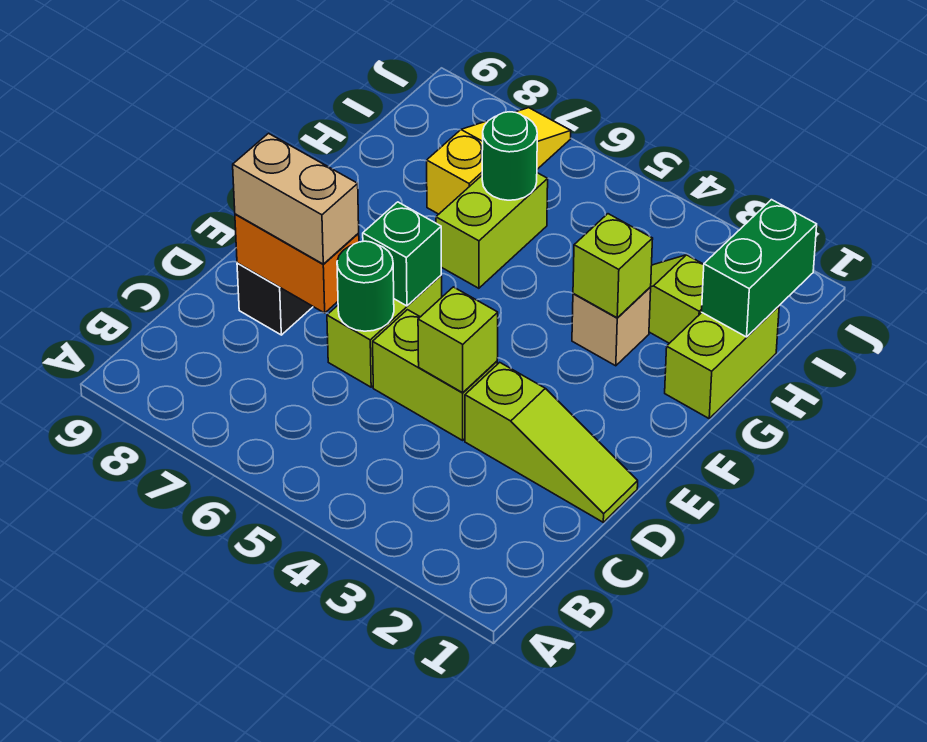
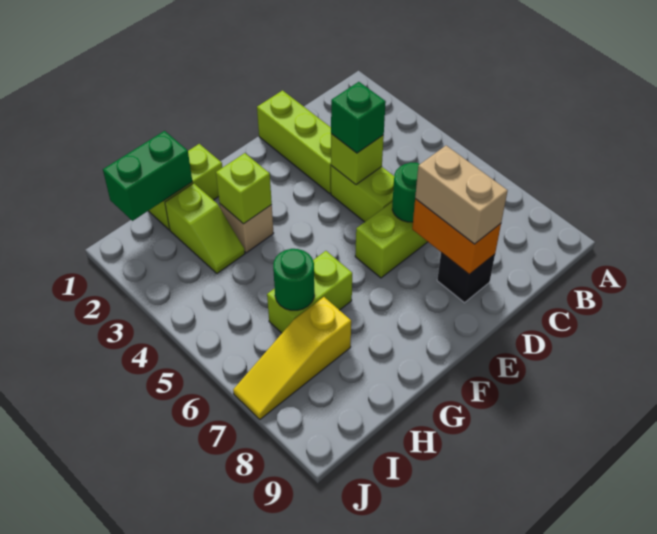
lime 1x3 slope [465,362,638,522] -> lime 1x3 brick [257,90,331,193]
green 1x1 brick [363,202,441,306] -> green 1x1 brick moved to [331,82,386,153]

